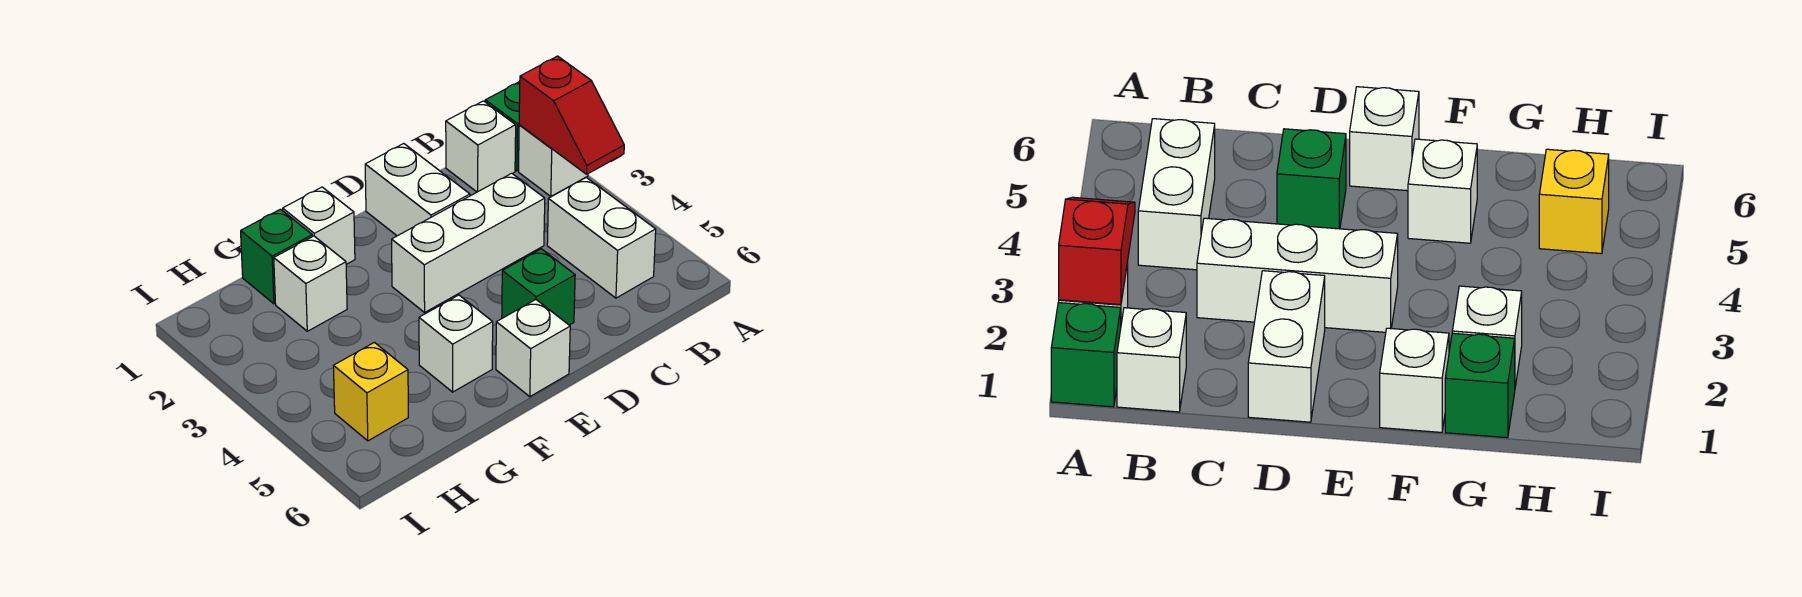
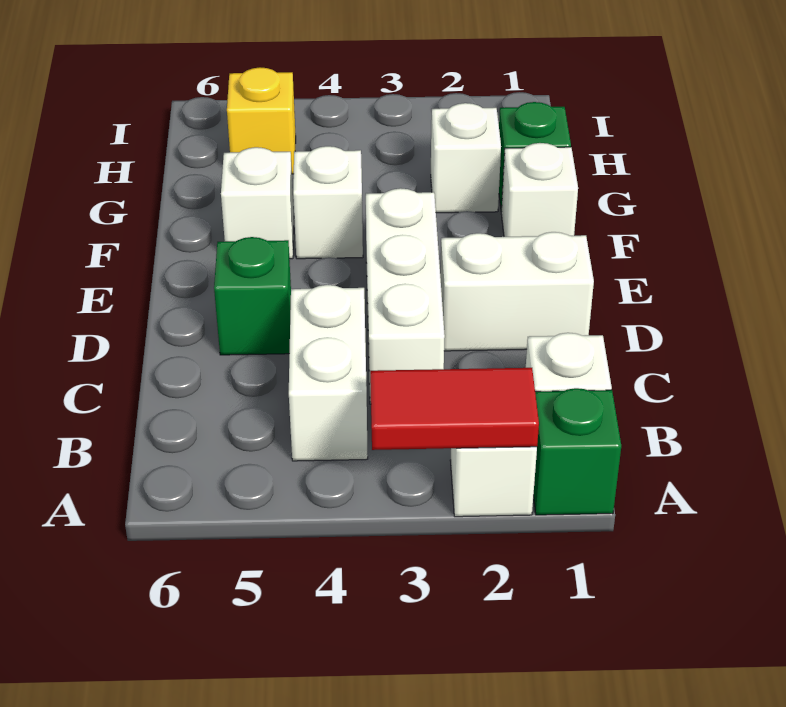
red 1x2 slope [519,56,624,174] -> red 1x2 tile [370,368,539,450]
white 1x2 brick [547,177,656,298] -> white 1x2 brick turned to [289,285,368,461]
white 1x1 brick [496,300,570,397] -> white 1x1 brick moved to [293,146,363,259]

